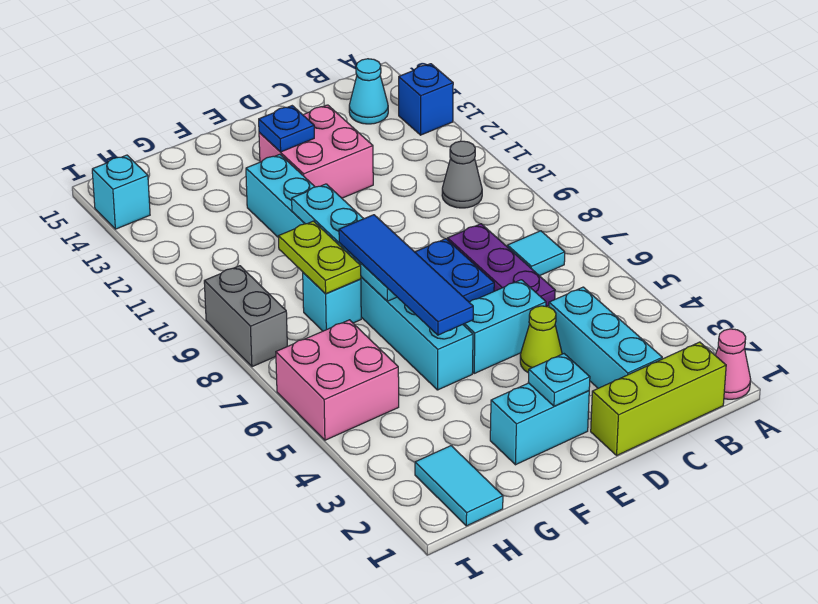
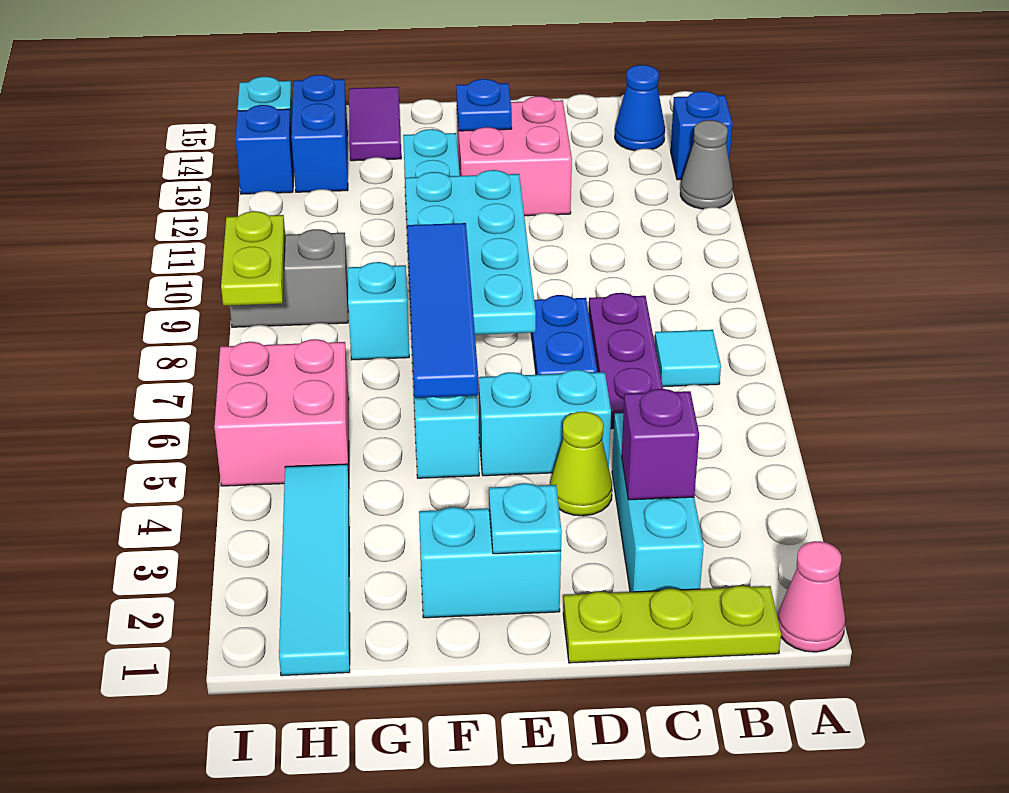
lime 1x3 brick [591,342,726,455] -> lime 1x3 plate [563,586,781,663]
grey 1x1 cone [442,141,482,208] -> grey 1x1 cone moved to [680,120,733,209]
cyan 1x1 cone [349,59,388,124] -> blue 1x1 cone [615,65,665,151]
none -> purple 1x1 brick [622,389,699,500]
cyan 1x4 plate [292,184,397,301] -> cyan 2x4 plate [405,170,536,335]
lime 1x2 plate [279,221,361,294] -> lime 1x2 plate moved to [221,211,285,306]
none -> purple 1x2 tile [349,87,401,161]
cyan 1x2 tile [415,446,503,526] -> cyan 1x4 tile [279,464,350,676]
none -> blue 1x2 brick [291,75,348,192]
grey 1x2 brick [204,266,287,367] -> grey 1x2 brick turned to [230,229,348,327]
none -> blue 1x1 brick [235,105,294,194]

